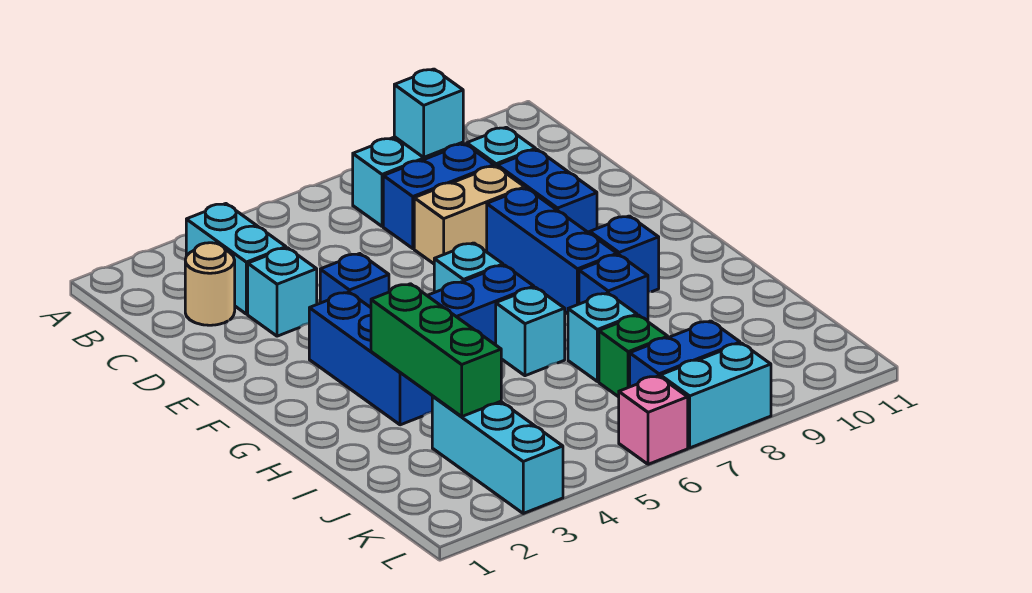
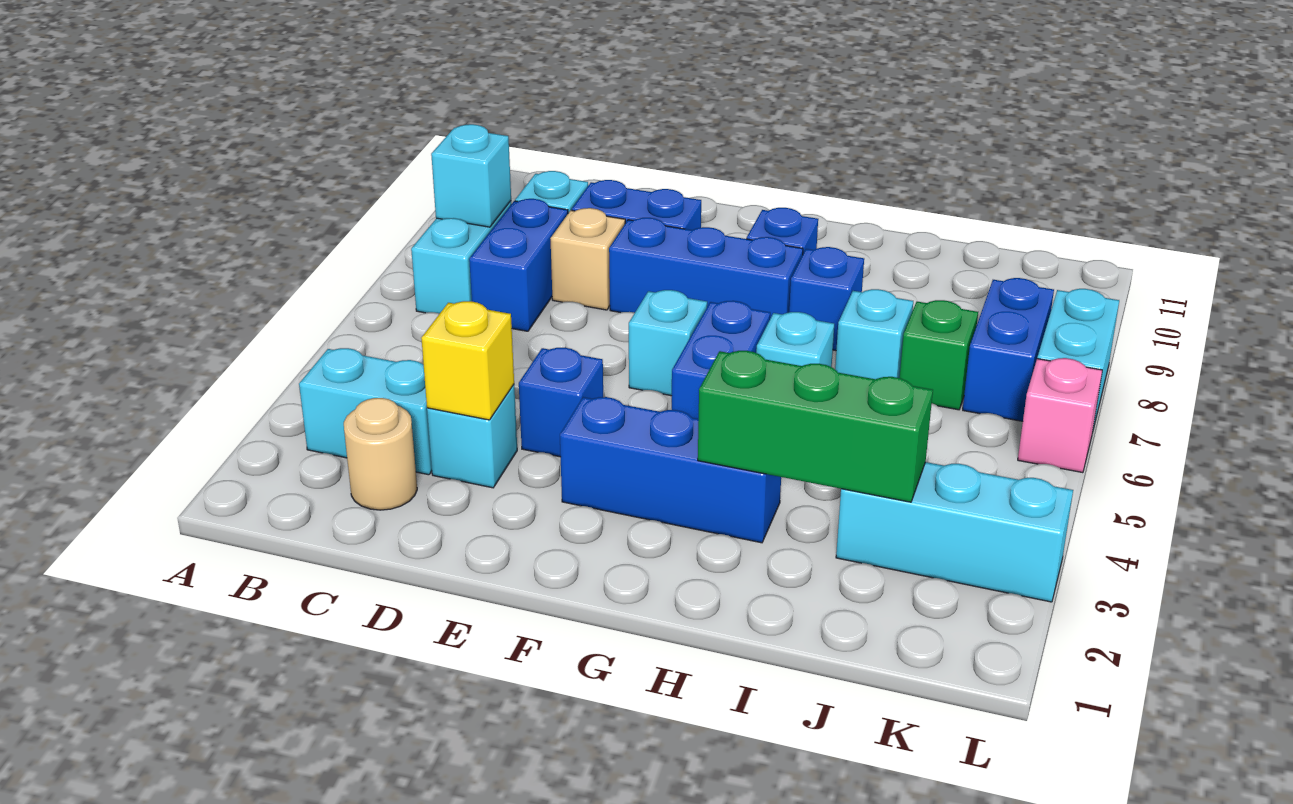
none -> yellow 1x1 brick [421,301,514,420]
tan 1x2 brick [414,166,525,264] -> tan 1x1 brick [550,208,625,310]

